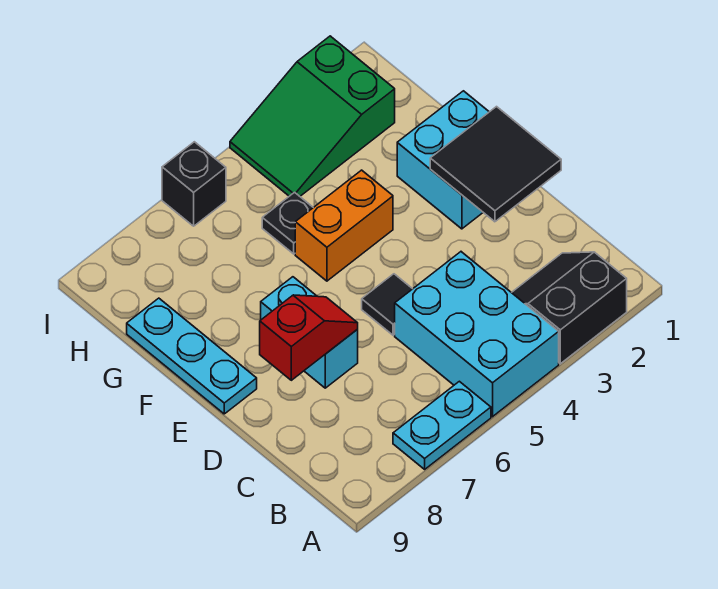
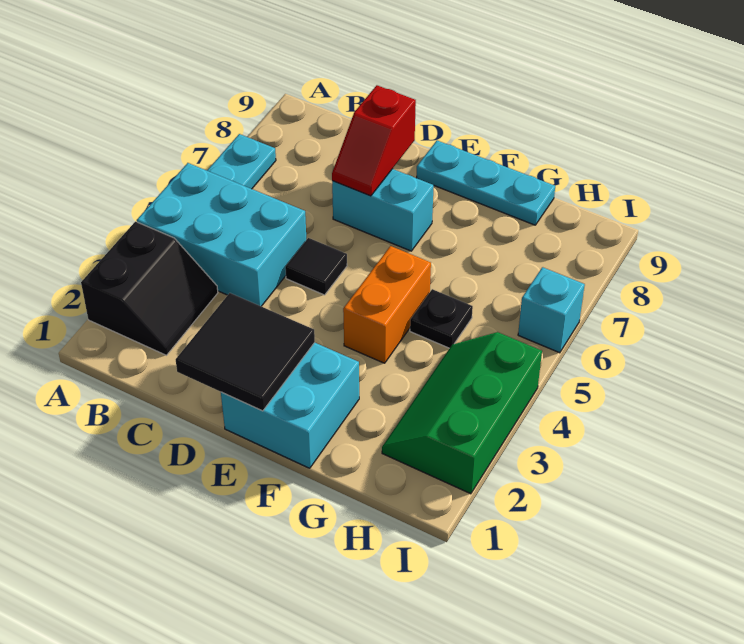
green 2x3 slope [230,36,395,196] -> green 2x3 slope turned to [382,332,542,494]
black 1x1 brick [162,142,226,226] -> cyan 1x1 brick [518,267,585,353]

